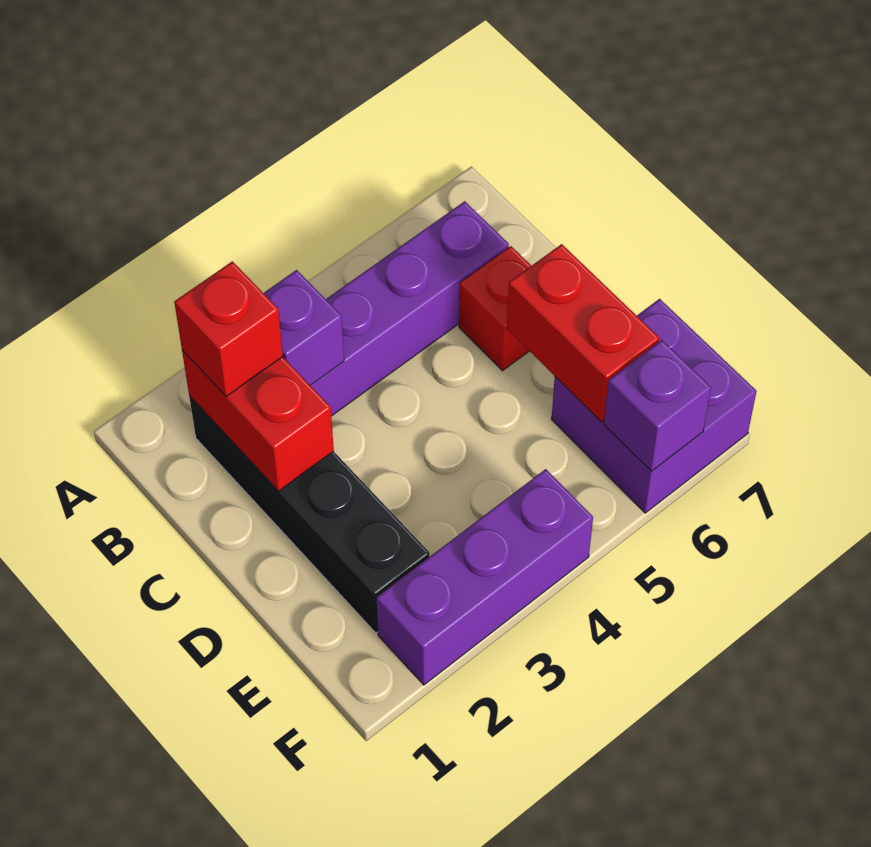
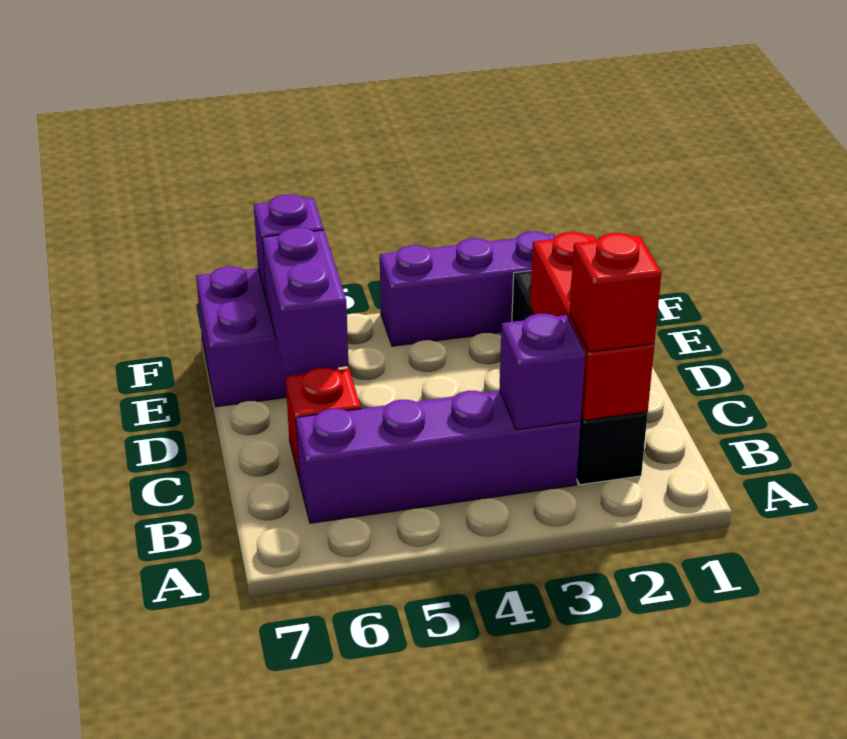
red 1x2 brick [182,350,334,491] -> red 1x3 brick [530,232,654,420]
red 1x2 brick [507,244,659,422] -> purple 1x2 brick [262,228,348,374]

